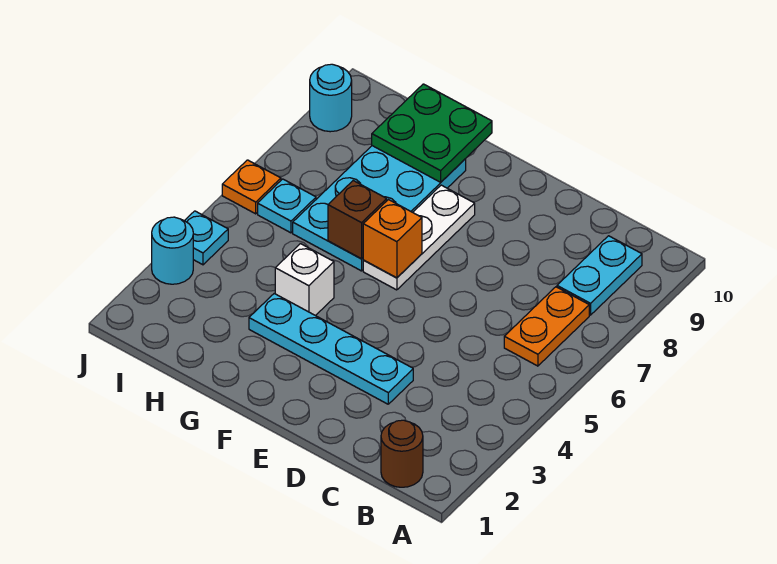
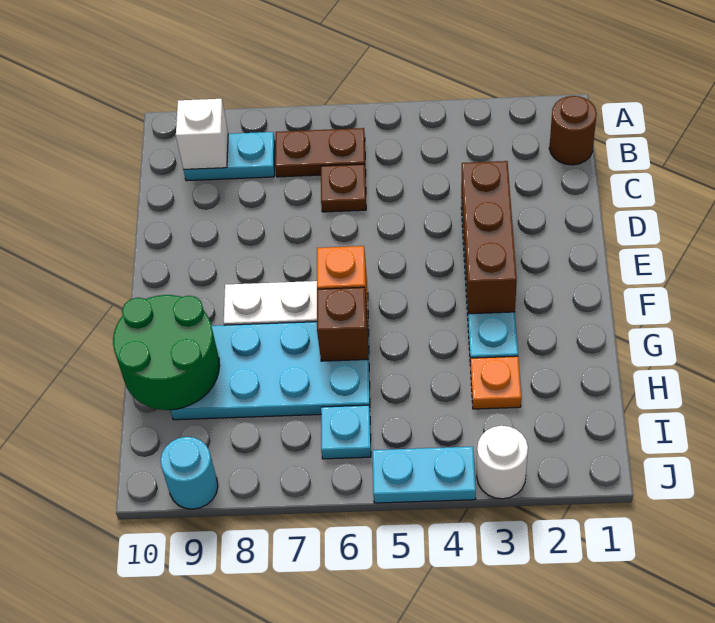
orange 1x2 plate [504,287,589,366] -> brown 1x2 plate [275,128,366,177]
none -> brown 1x1 plate [321,164,366,212]
none -> brown 1x3 brick [461,161,517,314]
white 1x1 brick [275,244,334,316] -> white 1x1 brick moved to [176,99,228,169]
green 2x2 plate [372,84,492,182] -> green 2x2 round brick [113,295,220,410]
cyan 1x1 round brick [152,217,193,284] -> white 1x1 round brick [477,426,528,499]
cyan 1x1 plate [185,211,228,265] -> cyan 1x2 plate [373,447,476,503]
orange 1x1 plate [222,160,281,214] -> orange 1x1 plate moved to [471,356,521,409]

